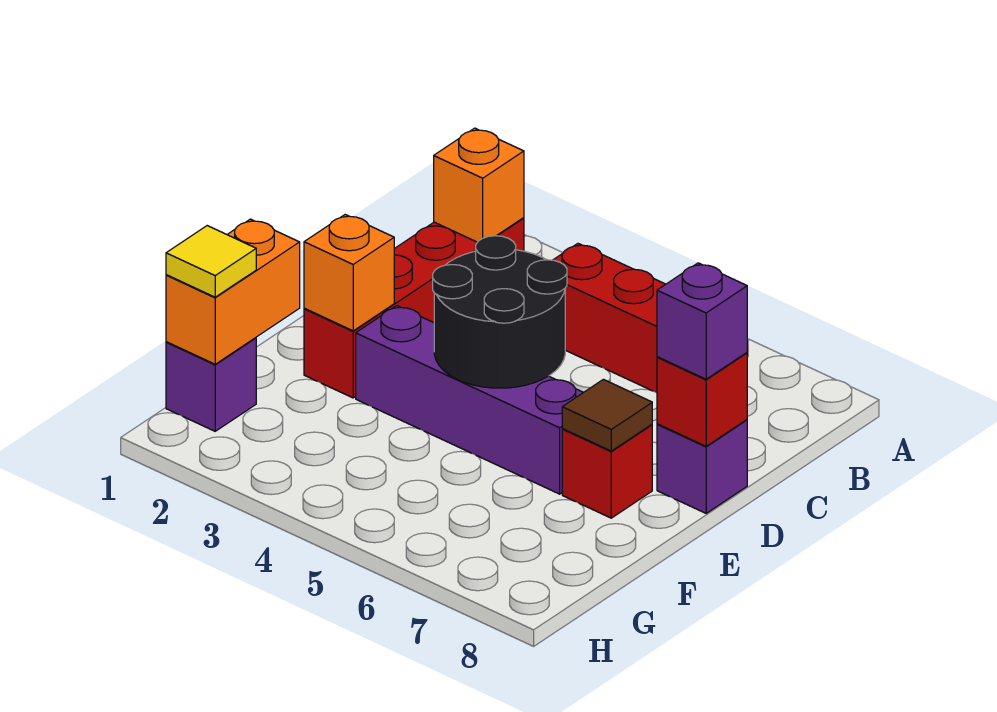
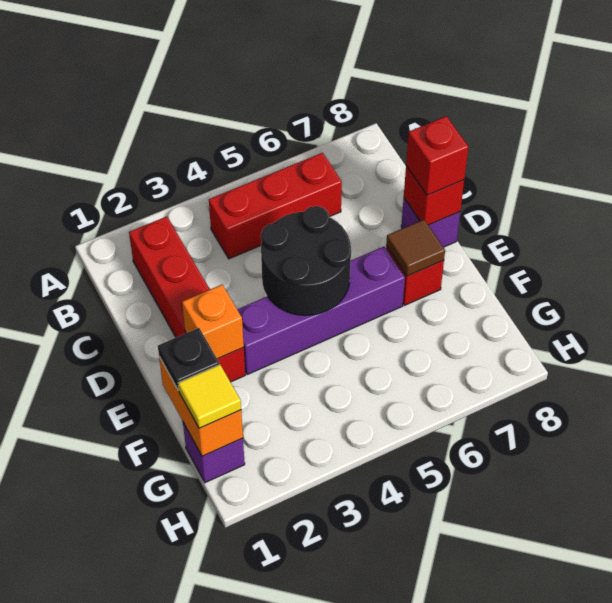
orange 1x1 brick [434,128,524,242] -> none
purple 1x1 brick [657,263,747,379] -> red 1x1 brick [406,116,468,195]
none -> black 1x1 plate [158,328,219,390]

